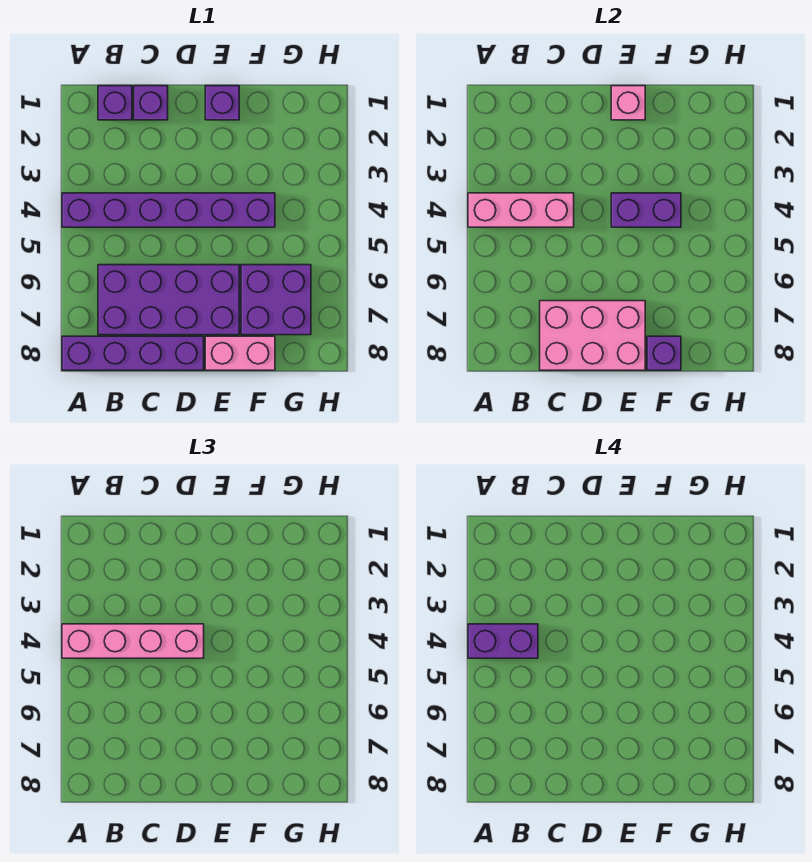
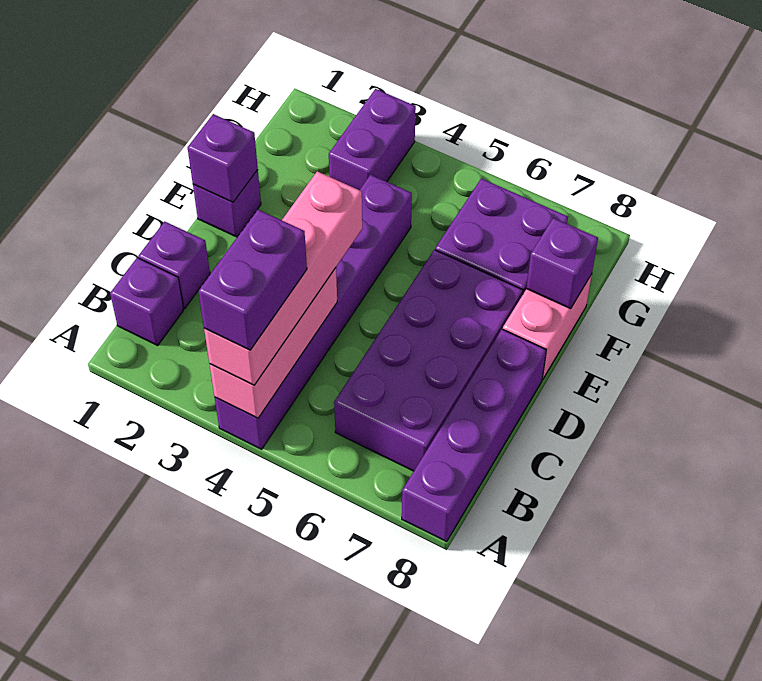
pink 2x3 brick [540,301,645,370] -> none
pink 1x1 brick [611,86,645,120] -> purple 1x1 brick [188,114,258,202]
purple 1x2 brick [611,193,681,227] -> purple 1x2 brick moved to [329,89,416,190]

